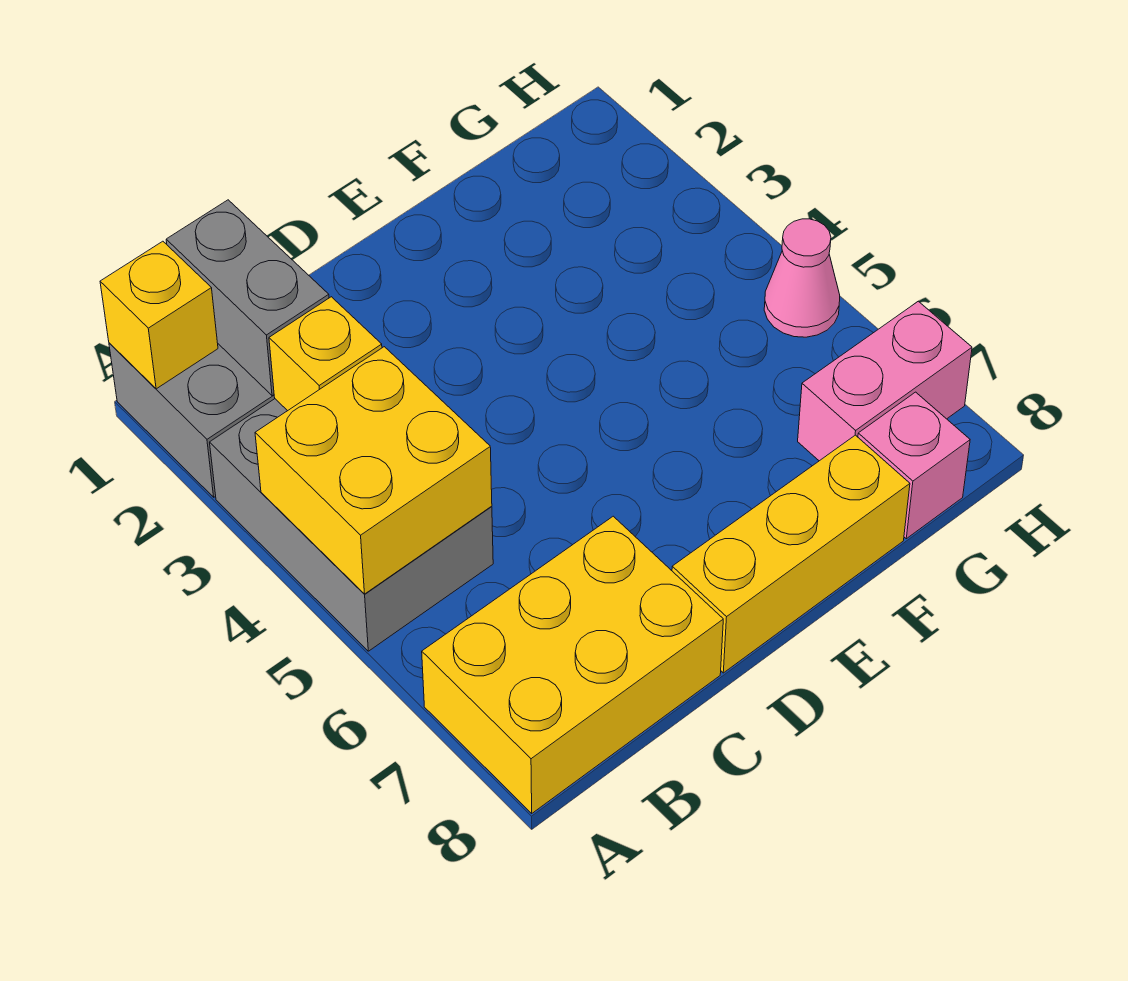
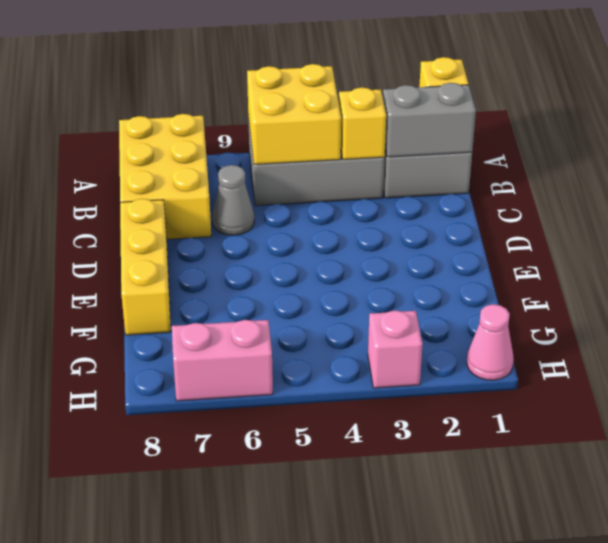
none -> grey 1x1 cone [212,165,254,235]
pink 1x2 brick [798,301,972,461] -> pink 1x2 brick turned to [172,320,273,401]
pink 1x1 brick [858,392,970,539] -> pink 1x1 brick moved to [368,310,423,388]
pink 1x1 cone [764,219,840,337] -> pink 1x1 cone moved to [467,304,514,380]

